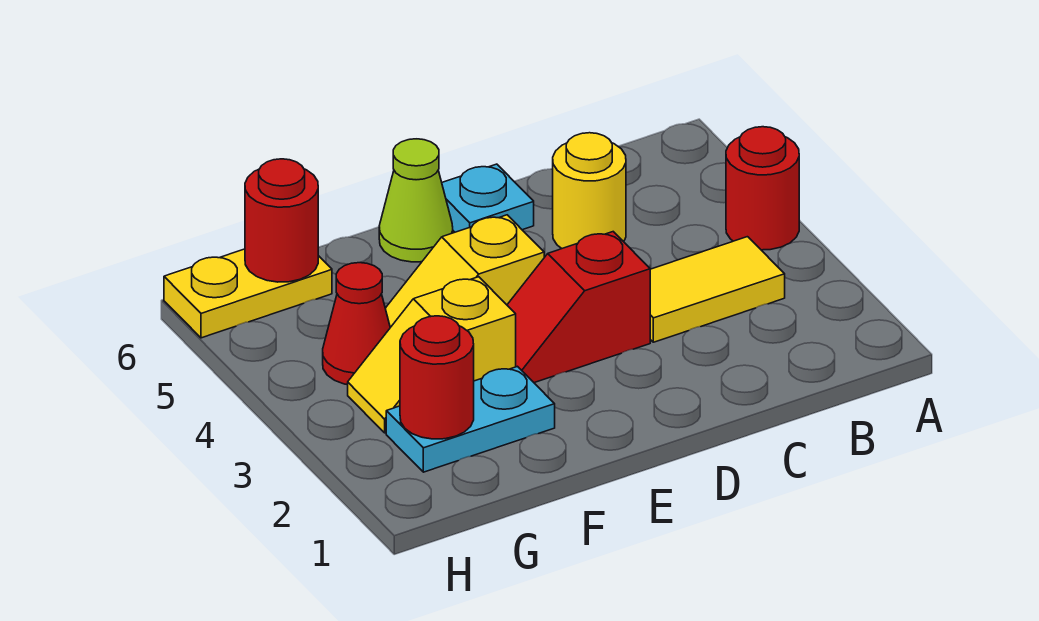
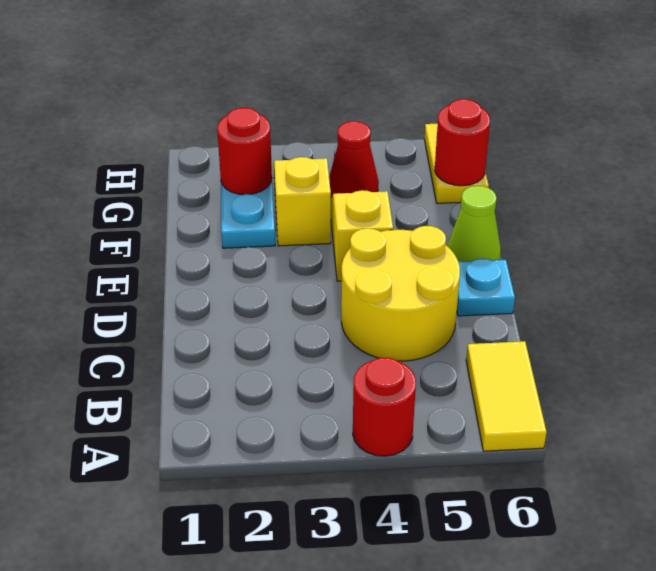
yellow 1x2 tile [650,237,785,342] -> yellow 1x2 tile moved to [466,341,547,451]
yellow 1x1 round brick [553,133,626,248] -> yellow 2x2 round brick [341,226,460,361]
red 1x2 slope [507,232,650,383] -> none

